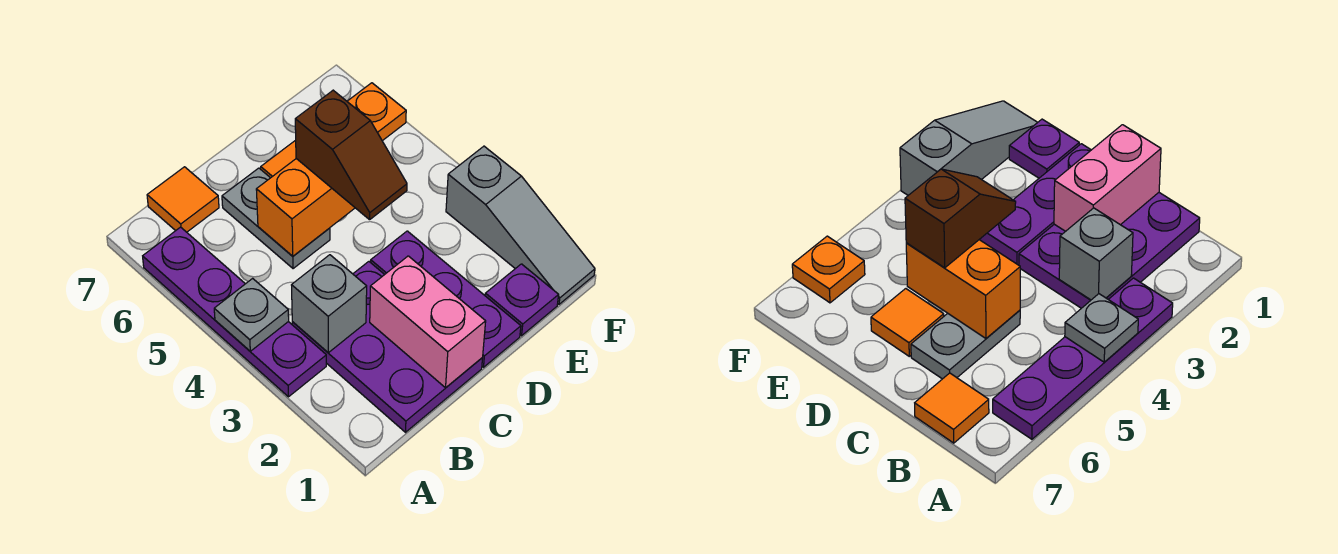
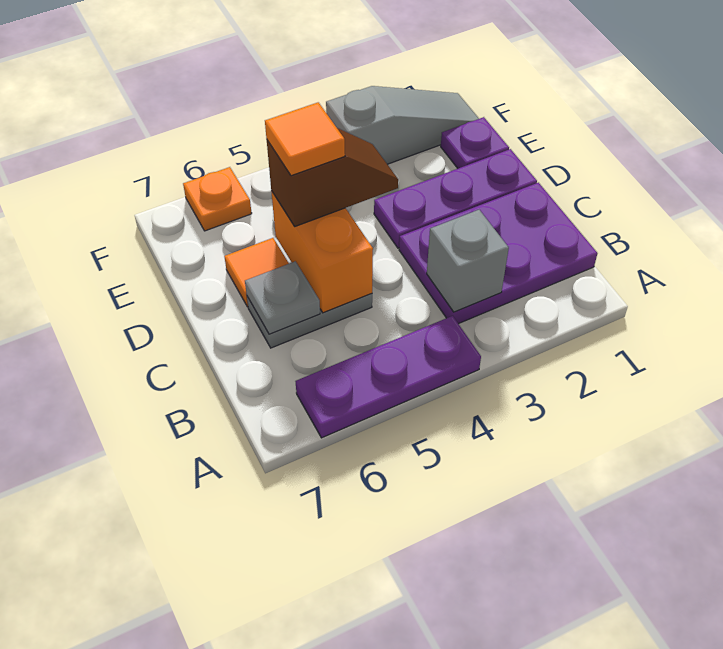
purple 1x4 plate [143,227,326,397] -> purple 1x3 plate [296,316,481,438]
grey 1x1 plate [214,278,289,351] -> grey 1x1 plate moved to [245,261,320,334]
orange 1x1 tile [147,167,219,232] -> orange 1x1 tile moved to [265,102,345,176]
pink 1x2 brick [370,256,486,388] -> none

